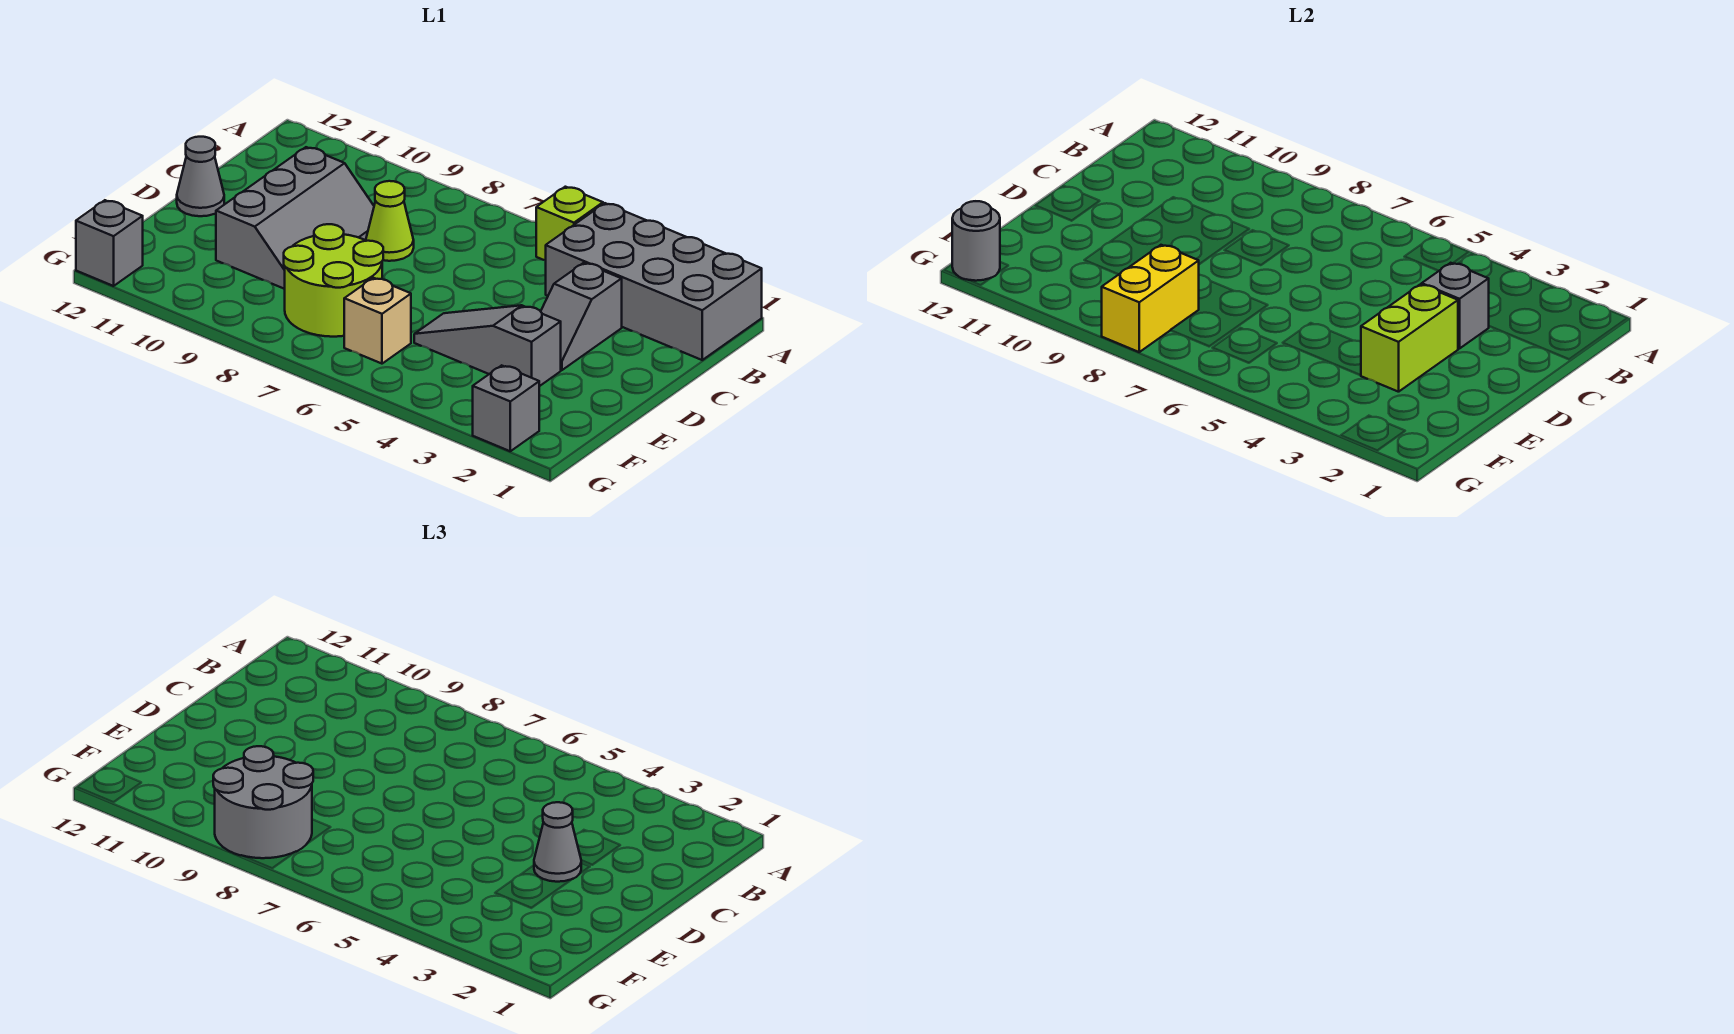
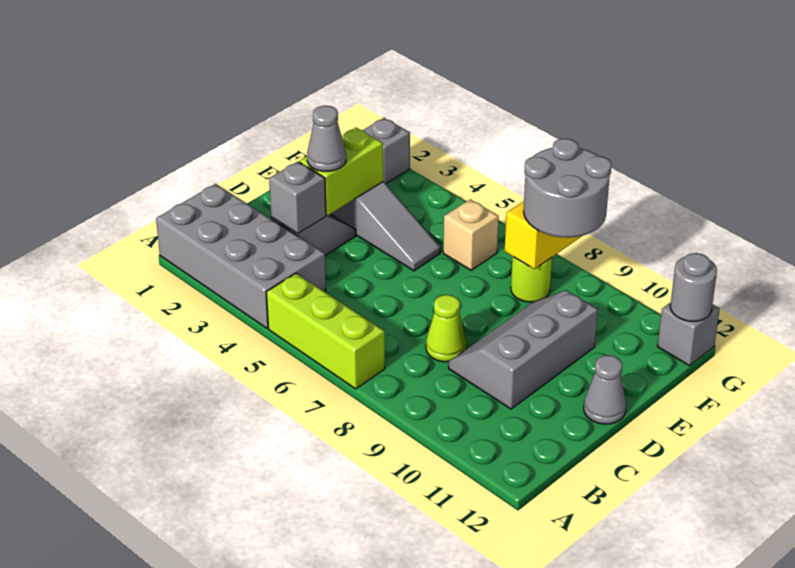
lime 1x1 brick [536,187,603,260] -> lime 1x3 brick [266,273,385,389]
lime 2x2 round brick [284,224,383,337] -> lime 1x1 round brick [511,256,552,302]

